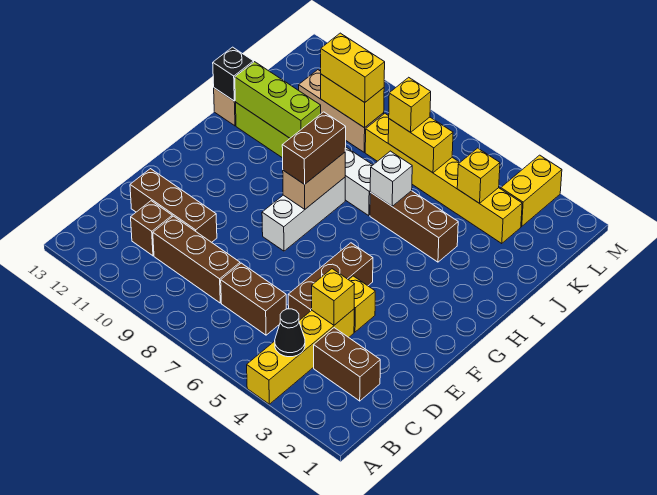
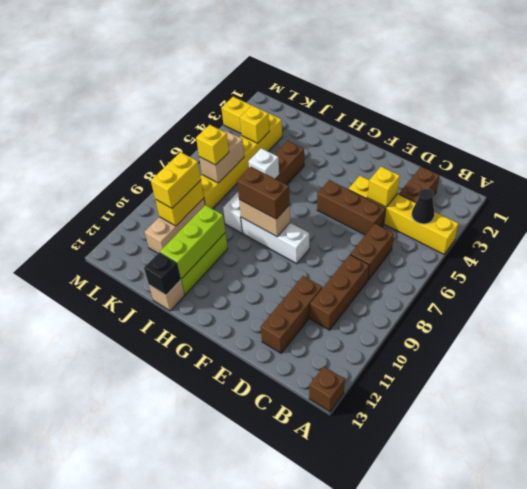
brown 1x1 brick [131,201,172,256] -> brown 1x1 brick moved to [309,366,345,412]
yellow 1x2 brick [388,117,453,173] -> tan 1x2 brick [199,131,244,183]

